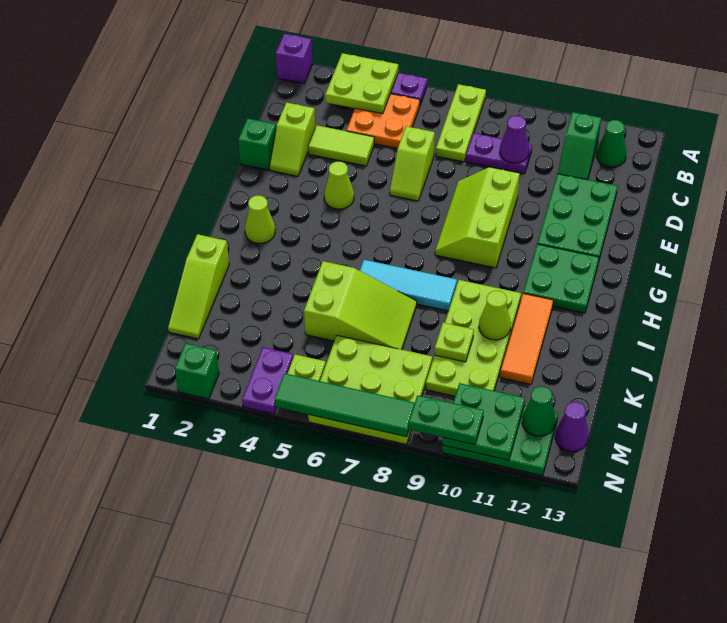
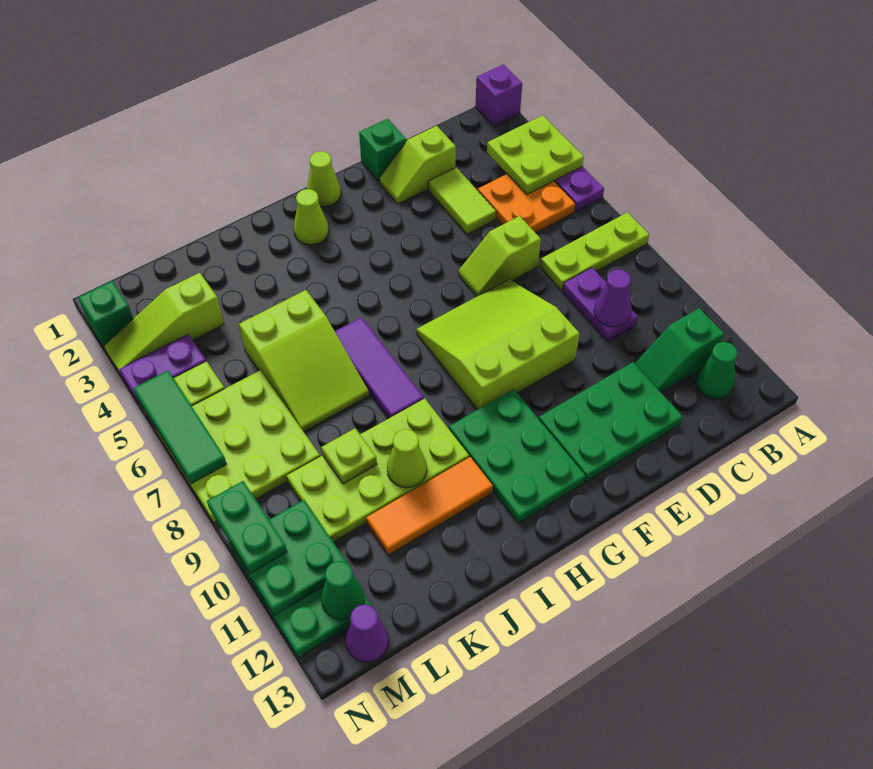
lime 2x3 slope [435,167,520,268] -> lime 3x3 slope [416,280,580,410]
lime 1x1 cone [324,162,354,209] -> lime 1x1 cone moved to [307,151,341,207]
green 2x2 plate [523,244,599,313] -> green 2x3 plate [449,389,586,523]
cyan 1x3 tile [360,260,457,311] -> purple 1x3 tile [335,317,424,418]
lime 1x3 slope [168,234,229,339] -> lime 1x3 slope moved to [104,273,224,376]
green 1x4 tile [274,373,415,437] -> green 1x3 tile [133,371,226,484]

